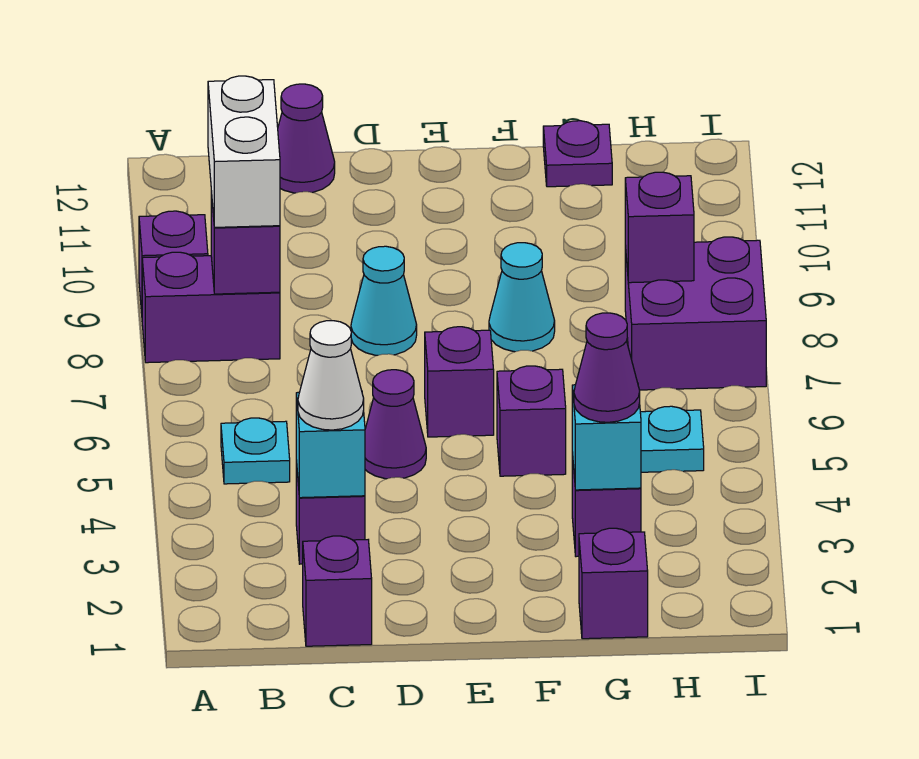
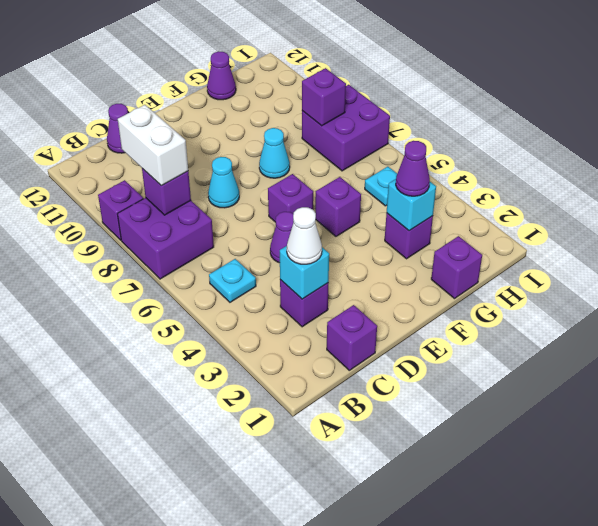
purple 1x2 brick [142,252,280,363] -> purple 2x2 brick [118,198,214,279]
purple 1x1 plate [543,121,612,187] -> purple 1x1 cone [207,51,236,100]

